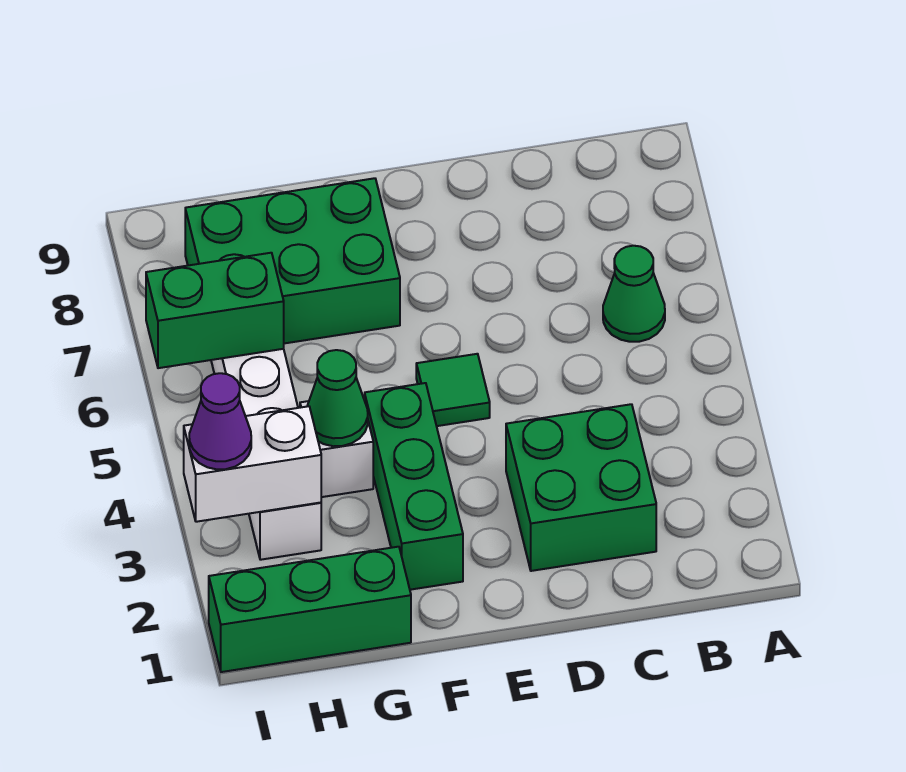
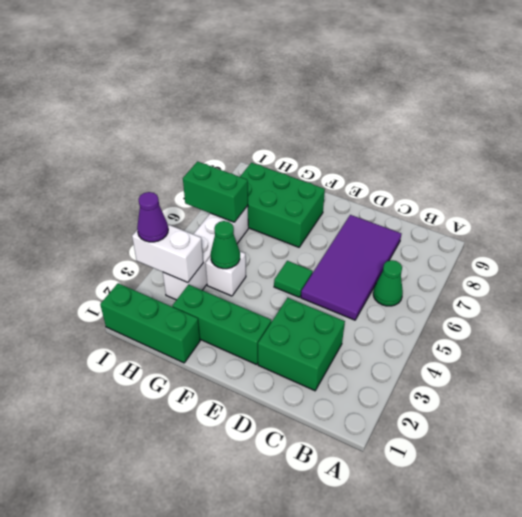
none -> purple 2x4 tile [301,215,401,320]
green 1x3 brick [365,383,463,590] -> green 1x3 brick turned to [172,285,271,365]

